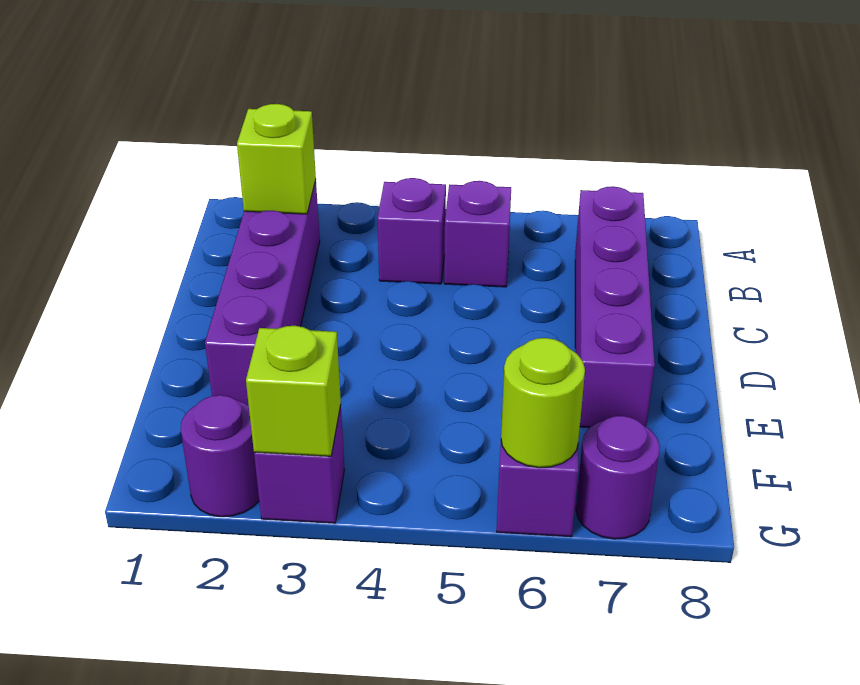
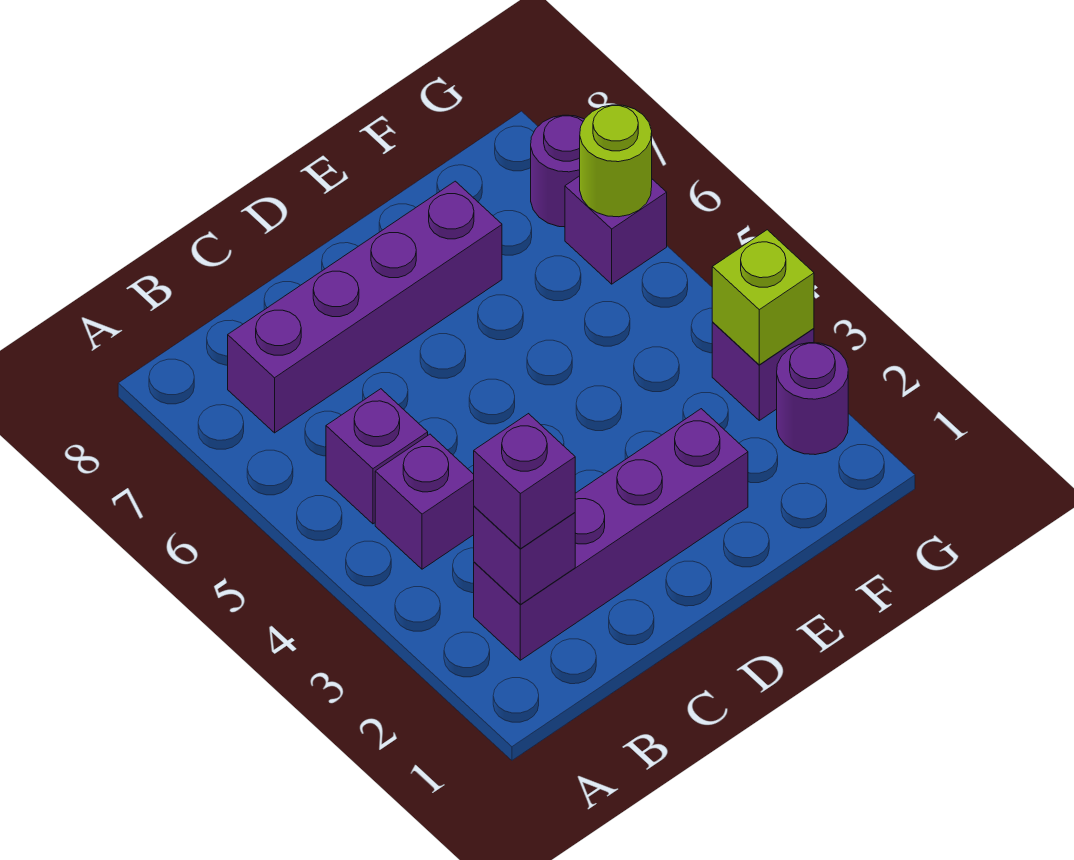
lime 1x1 brick [237,104,316,214] -> purple 1x1 brick [474,506,575,604]
none -> purple 1x1 brick [474,414,575,549]

